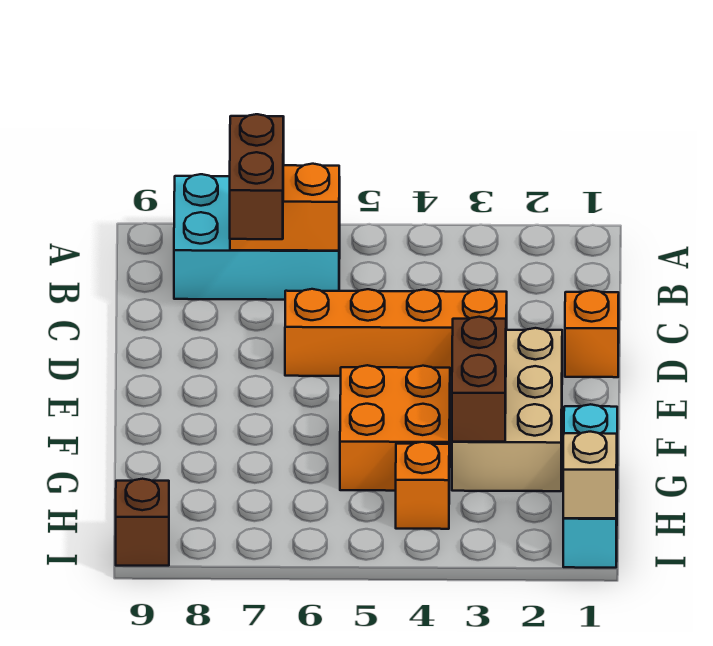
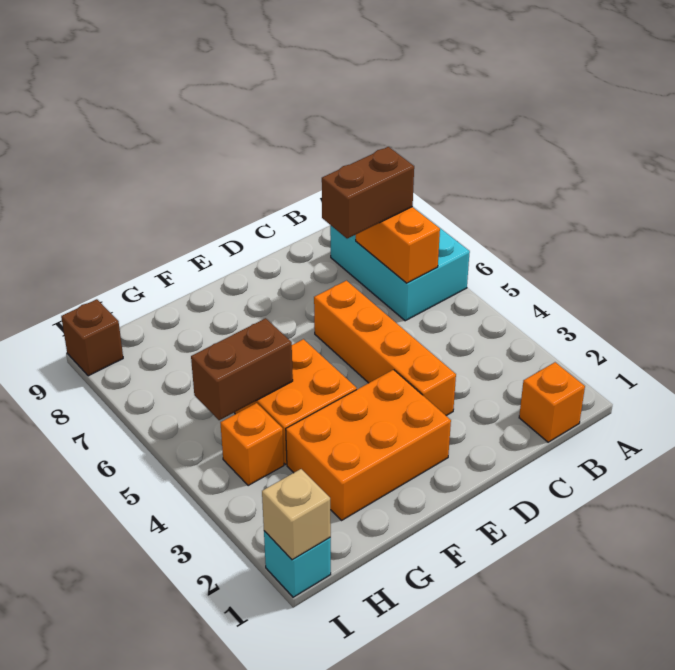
orange 1x1 brick [565,290,619,377] -> orange 1x1 brick moved to [519,362,585,442]
tan 2x3 brick [452,328,562,491] -> orange 2x3 brick [286,370,451,520]
brown 1x2 brick [452,317,506,442] -> brown 1x2 brick moved to [191,318,293,420]
cyan 1x3 brick [563,404,617,568] -> cyan 1x1 brick [264,531,331,597]

